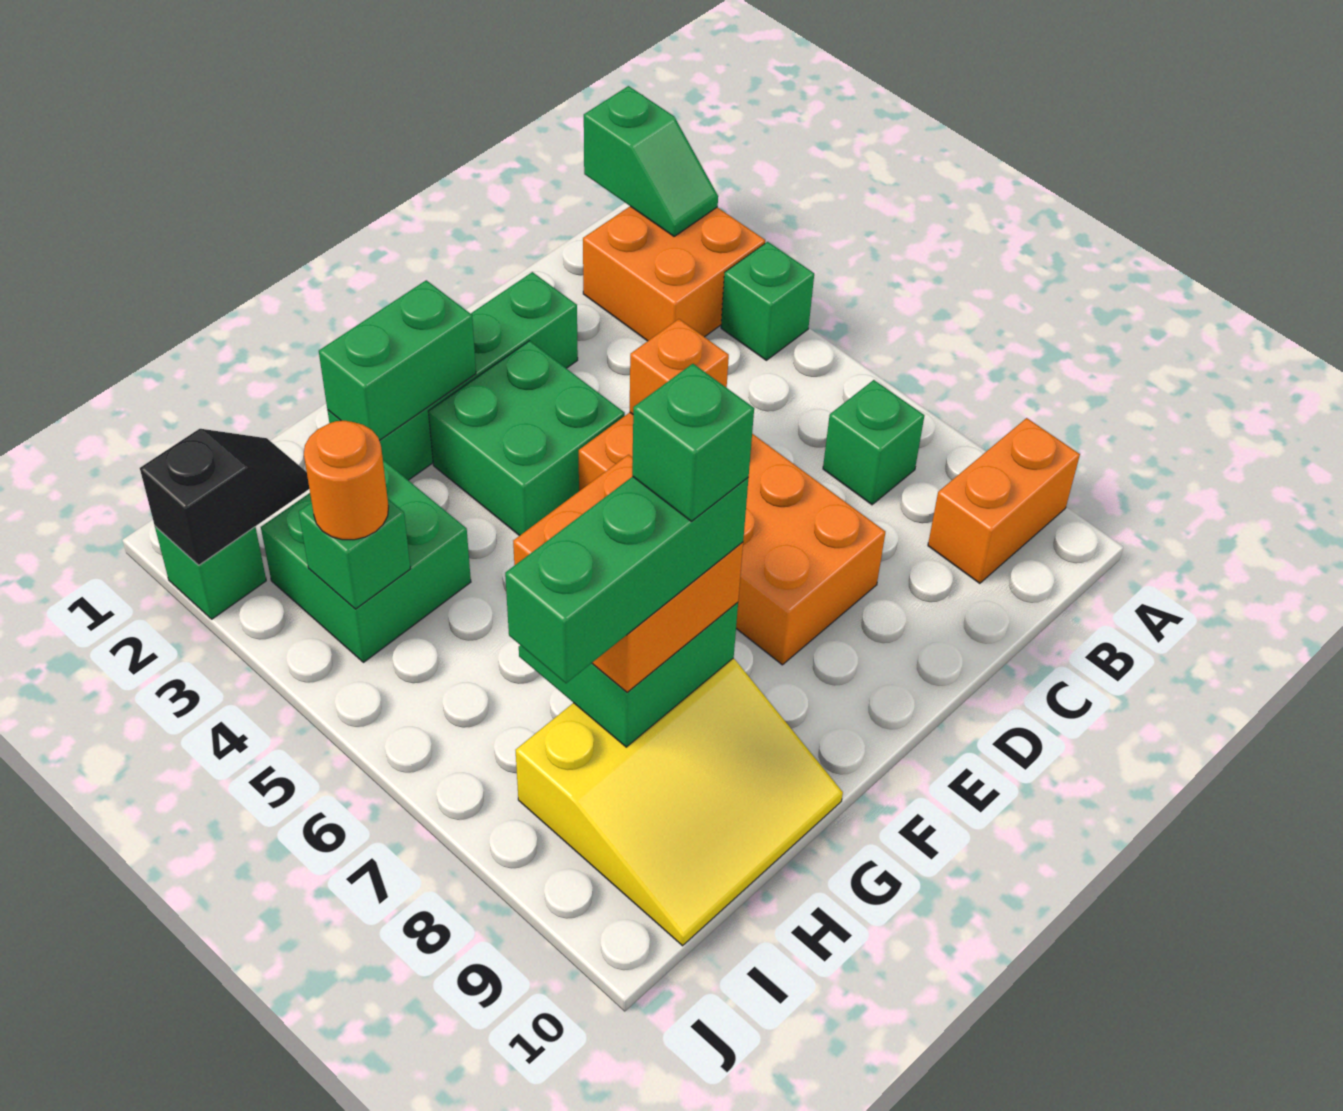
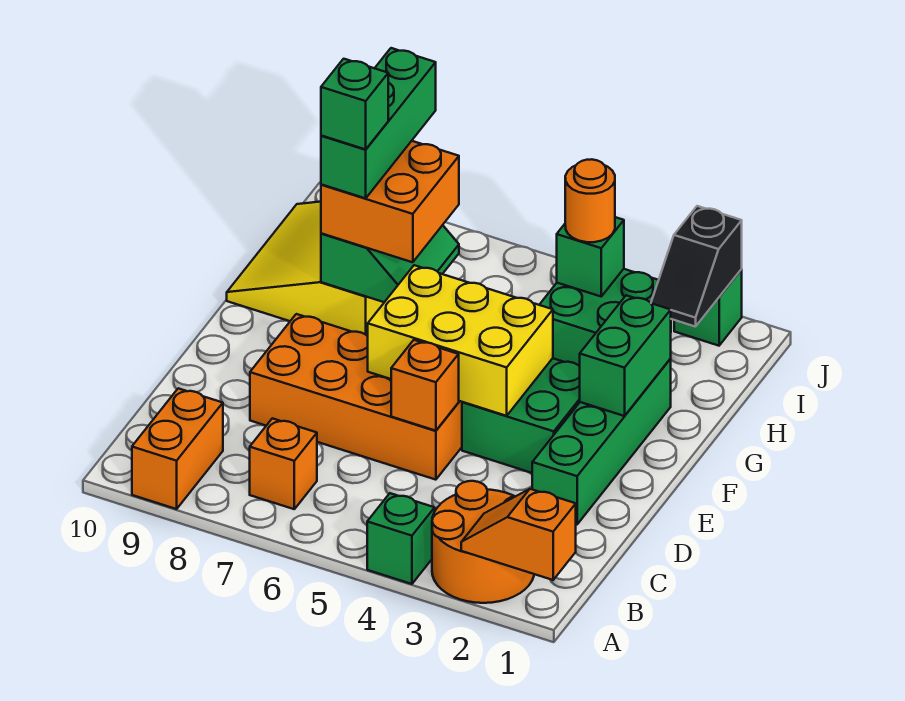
green 1x2 slope [584,86,718,236] -> orange 1x2 slope [461,489,576,580]
orange 2x2 brick [583,206,765,341] -> orange 2x2 round brick [432,481,534,603]
green 1x1 brick [823,380,924,505] -> orange 1x1 brick [250,418,317,509]
none -> yellow 2x3 brick [368,265,553,416]

